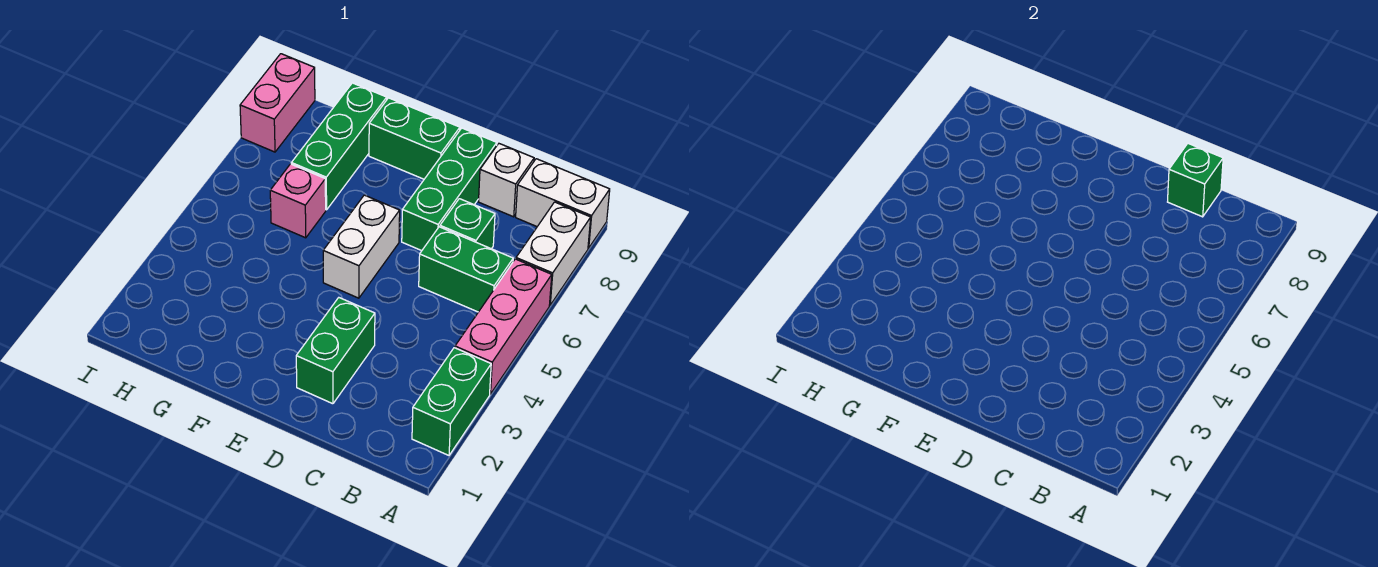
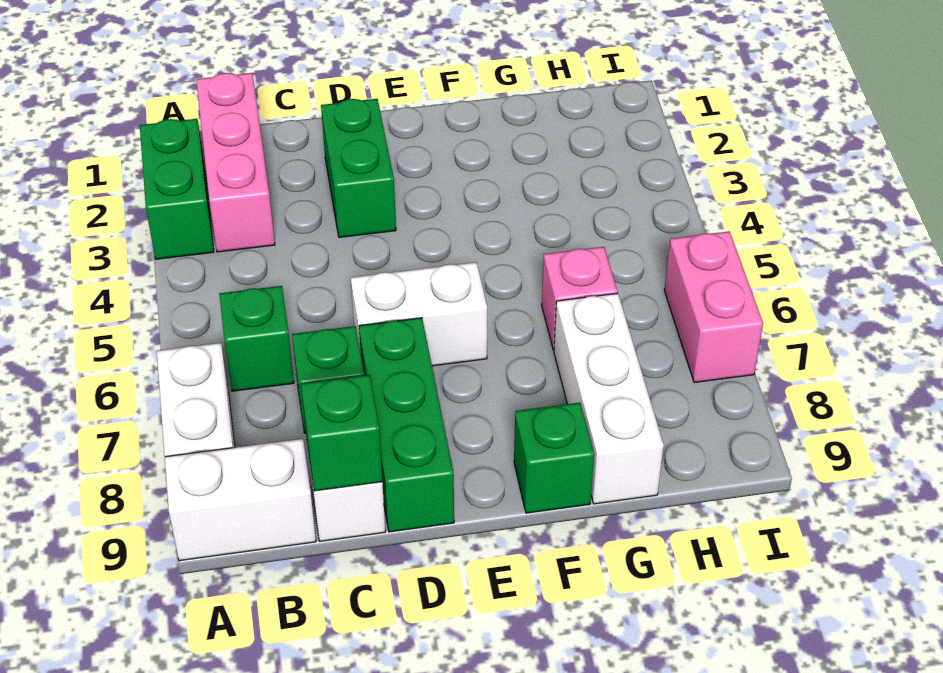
pink 1x3 brick [455,259,552,394] -> pink 1x3 brick moved to [196,73,275,252]
green 1x2 brick [419,227,513,312] -> green 1x1 brick [219,286,294,391]
white 1x2 brick [323,195,400,298] -> white 1x2 brick turned to [351,262,487,366]
green 1x2 brick [369,98,460,179] -> green 1x1 brick [514,403,594,513]
green 1x3 brick [291,83,387,210] -> white 1x3 brick [554,293,664,504]
pink 1x2 brick [240,54,315,152] -> pink 1x2 brick moved to [664,231,763,383]

